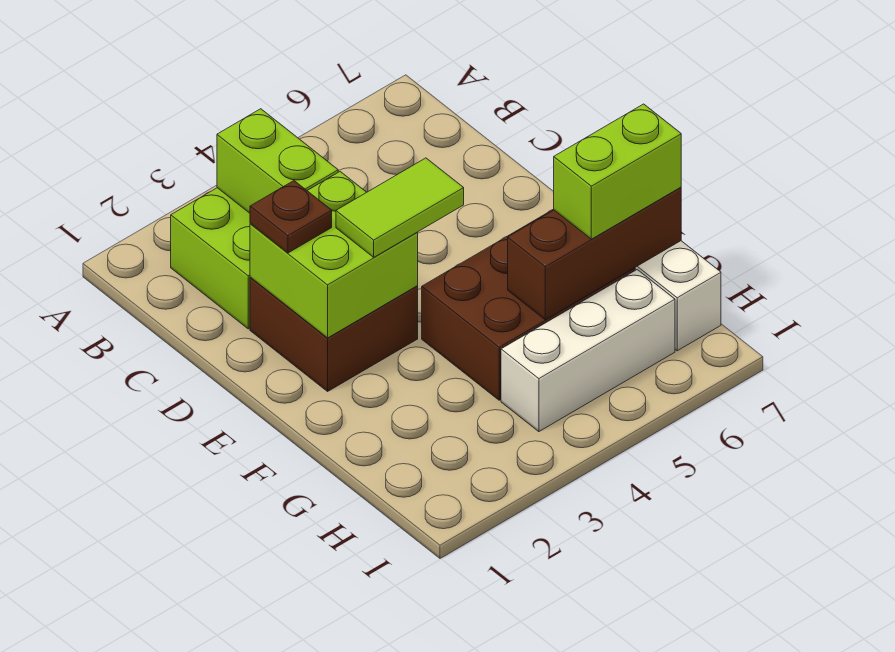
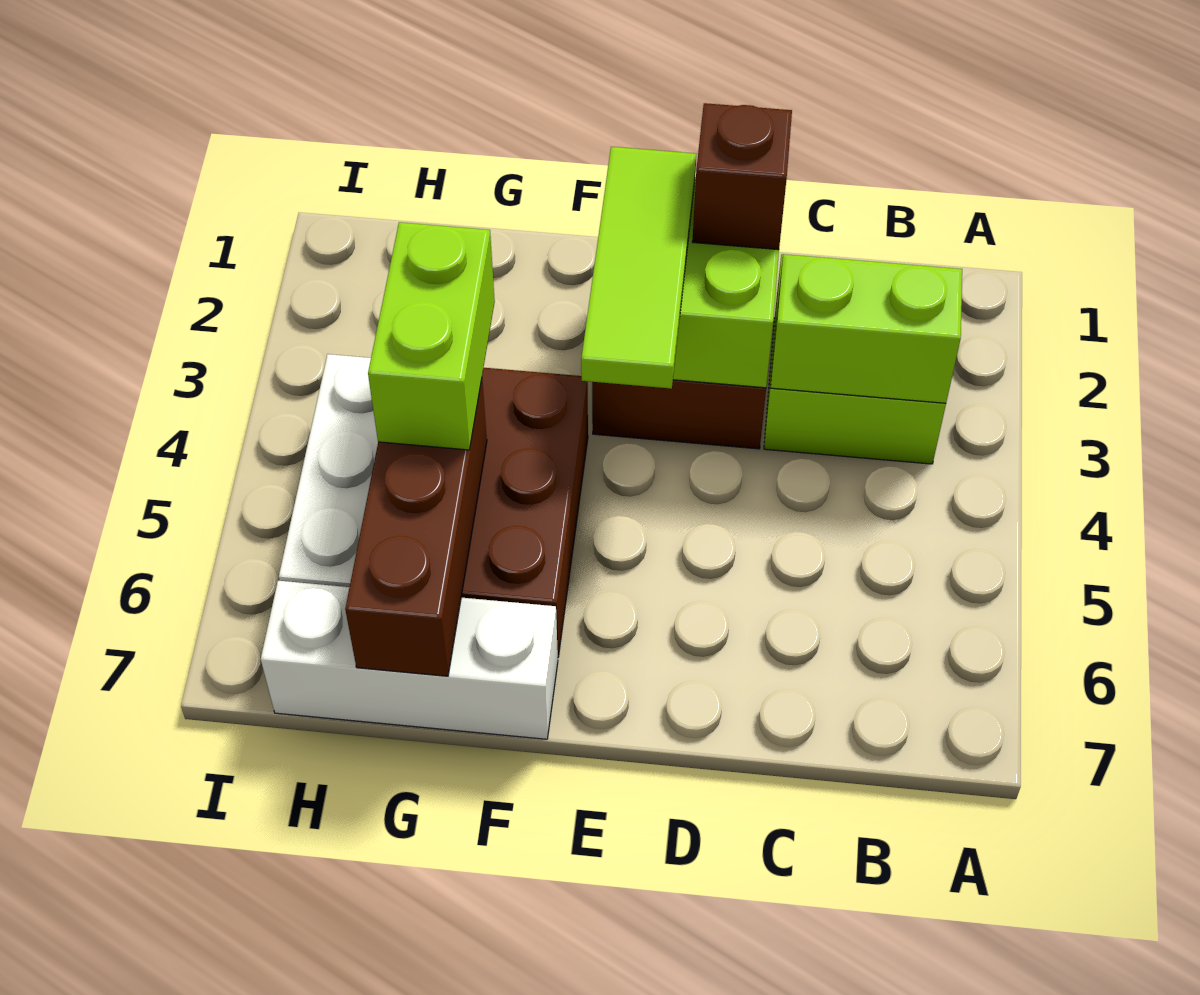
brown 1x1 plate [250,181,332,253] -> brown 1x1 brick [692,103,792,250]
lime 1x2 tile [336,158,464,257] -> lime 1x3 tile [581,147,696,389]
lime 1x2 brick [554,104,681,239] -> lime 1x2 brick moved to [368,222,495,450]

